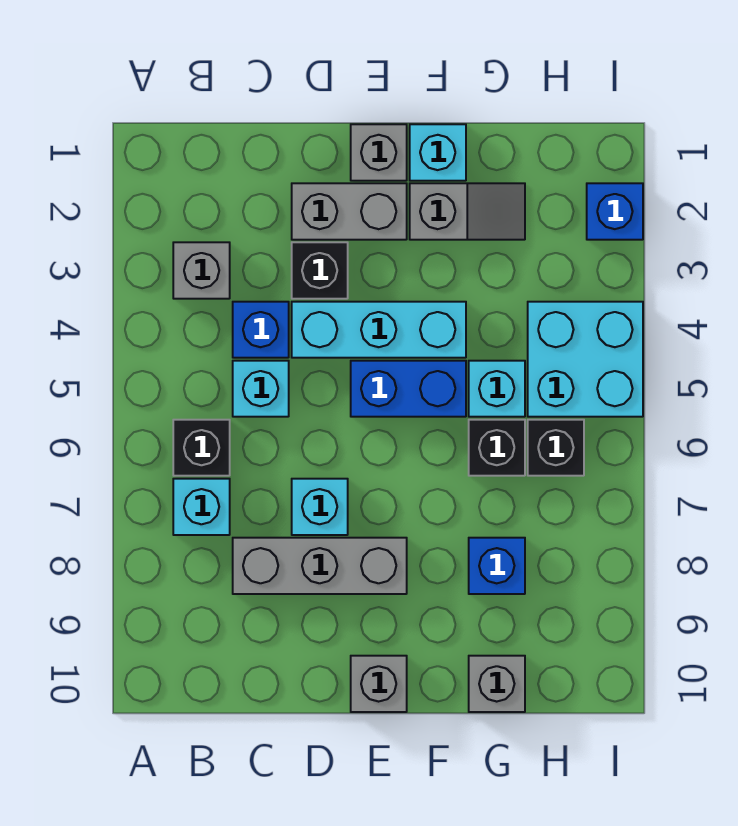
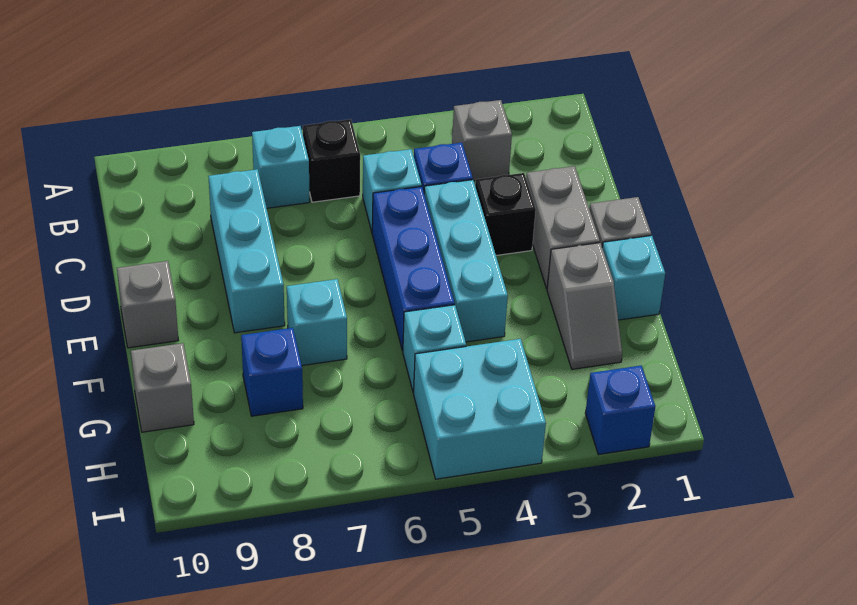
grey 1x3 brick [233,538,407,594] -> cyan 1x3 brick [208,169,285,333]
cyan 1x1 brick [292,479,348,535] -> cyan 1x1 brick moved to [287,279,347,365]
blue 1x2 brick [351,361,466,417] -> blue 1x3 brick [372,187,455,351]
black 1x1 brick [469,420,525,476] -> none
black 1x1 brick [528,420,584,476] -> none

